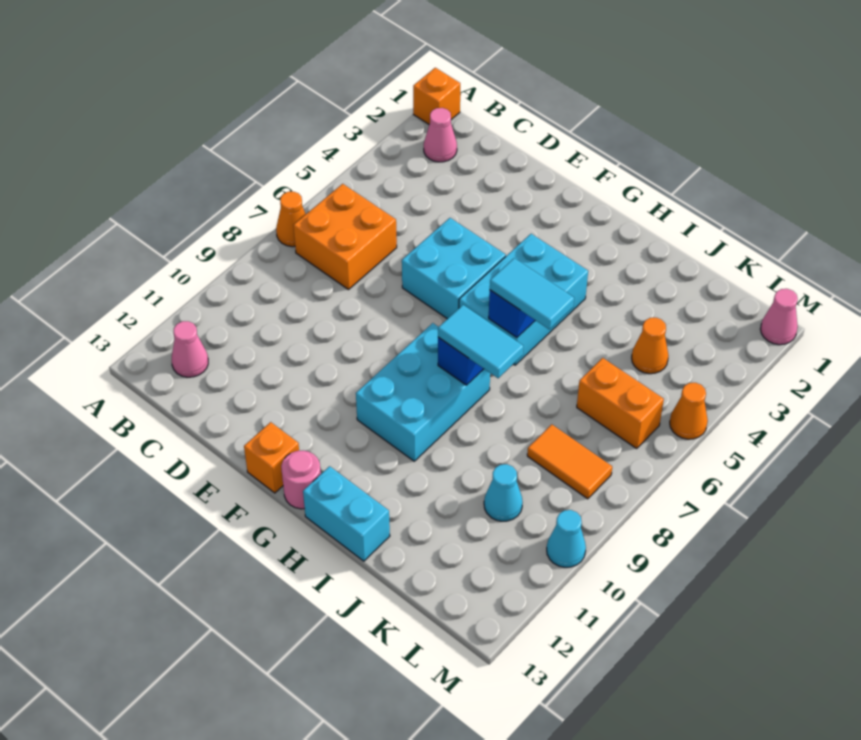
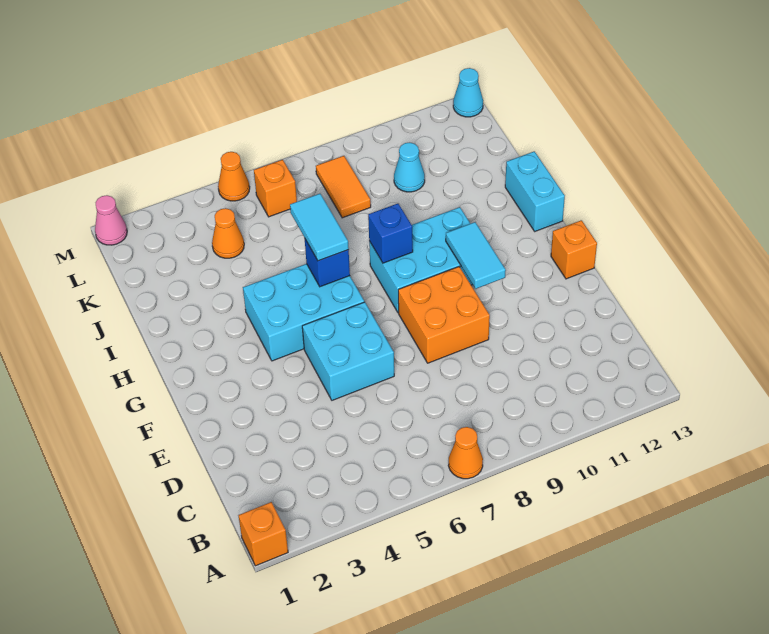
pink 1x1 cone [424,108,457,162] -> none
orange 2x2 brick [293,184,397,290] -> orange 2x2 brick moved to [398,267,490,363]
pink 1x1 cone [172,321,208,377] -> none
pink 1x1 round brick [281,451,321,509] -> none
cyan 1x2 tile [438,305,523,378] -> cyan 1x2 tile moved to [446,222,506,289]
orange 1x2 brick [577,358,664,449] -> orange 1x1 brick [254,160,297,217]
cyan 1x1 cone [547,510,586,567] -> cyan 1x1 cone moved to [453,68,483,117]

